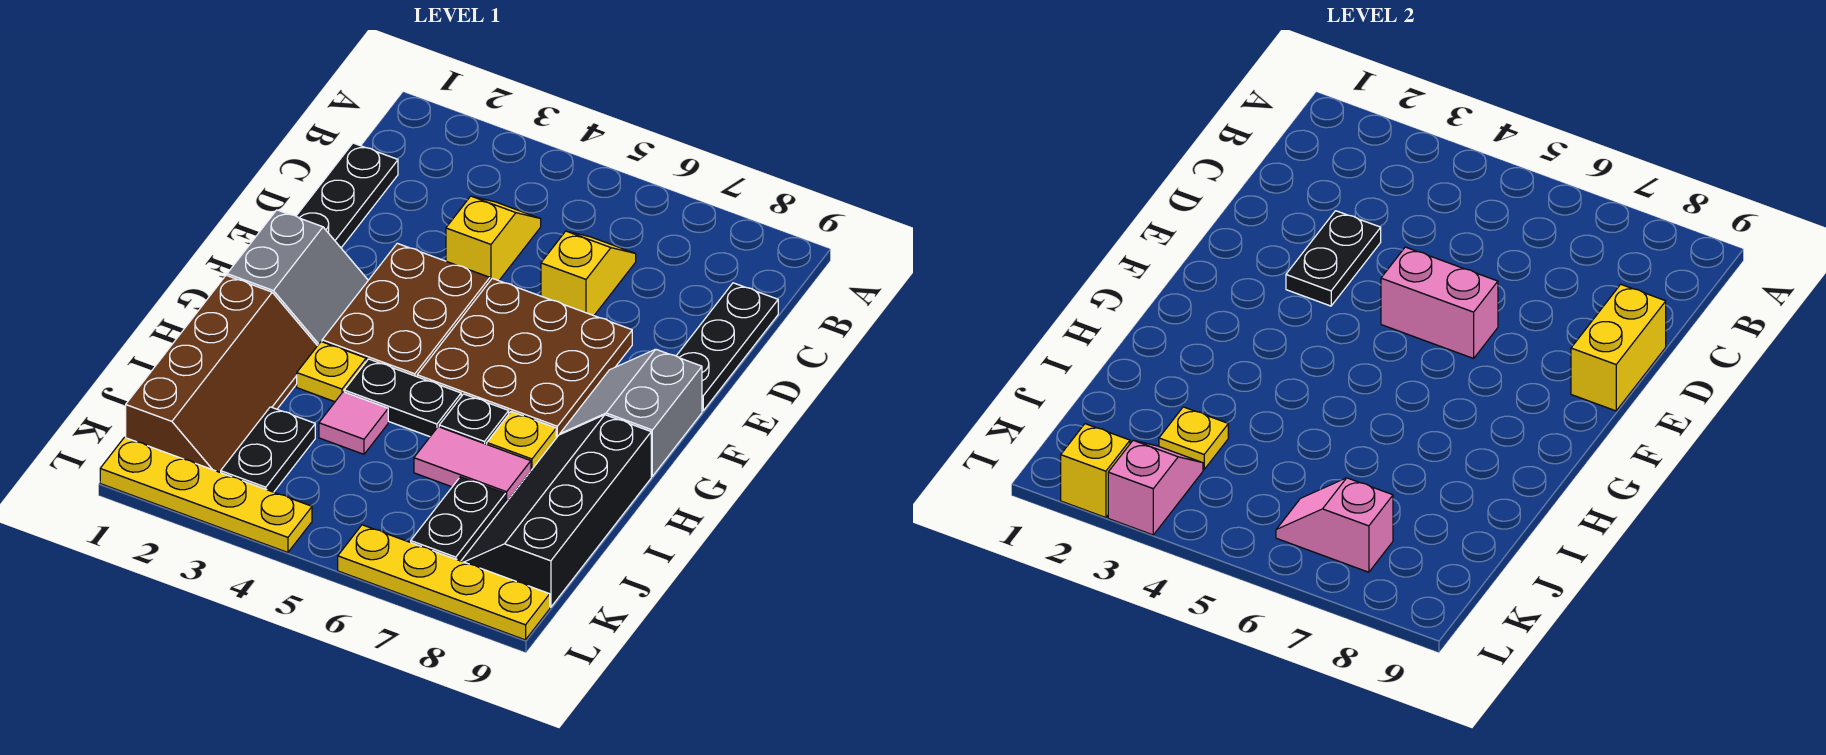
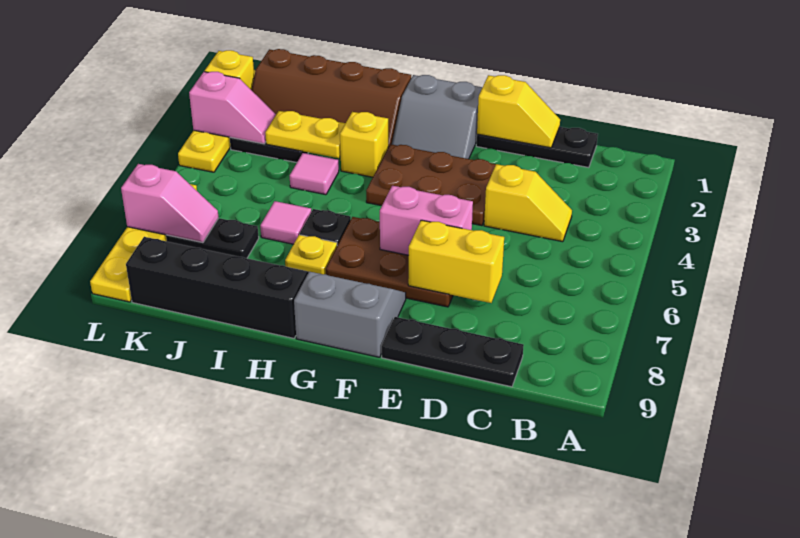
yellow 1x2 slope [541,231,636,316] -> yellow 1x2 slope moved to [477,75,560,148]
black 1x2 plate [1286,211,1381,306] -> none
yellow 1x2 brick [1571,284,1666,411] -> yellow 1x2 brick moved to [408,220,504,303]
brown 3x3 plate [417,278,632,438] -> brown 2x3 plate [326,217,453,307]
pink 1x2 brick [1381,247,1498,358] -> pink 1x2 brick turned to [380,186,473,255]
yellow 1x1 plate [297,342,366,402] -> yellow 1x1 brick [340,112,388,177]
black 1x2 plate [344,359,461,437] -> none
pink 1x2 tile [414,427,531,504] -> pink 1x1 tile [260,201,312,244]
yellow 1x1 plate [1159,407,1228,470] -> yellow 1x2 plate [265,111,346,158]
pink 1x2 slope [1276,478,1393,572] -> pink 1x2 slope turned to [121,164,219,243]

